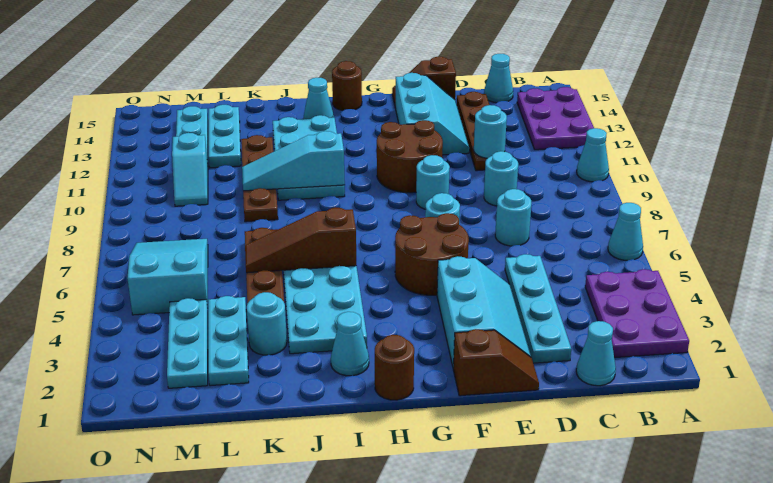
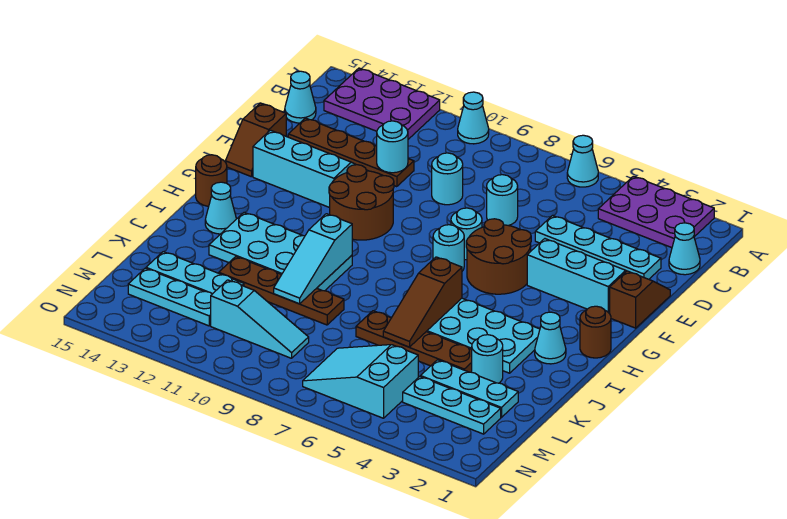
cyan 1x1 round brick [416,155,450,209] -> cyan 1x1 round brick moved to [433,225,464,271]
cyan 1x2 slope [172,133,208,206] -> cyan 1x3 slope [211,280,309,358]

